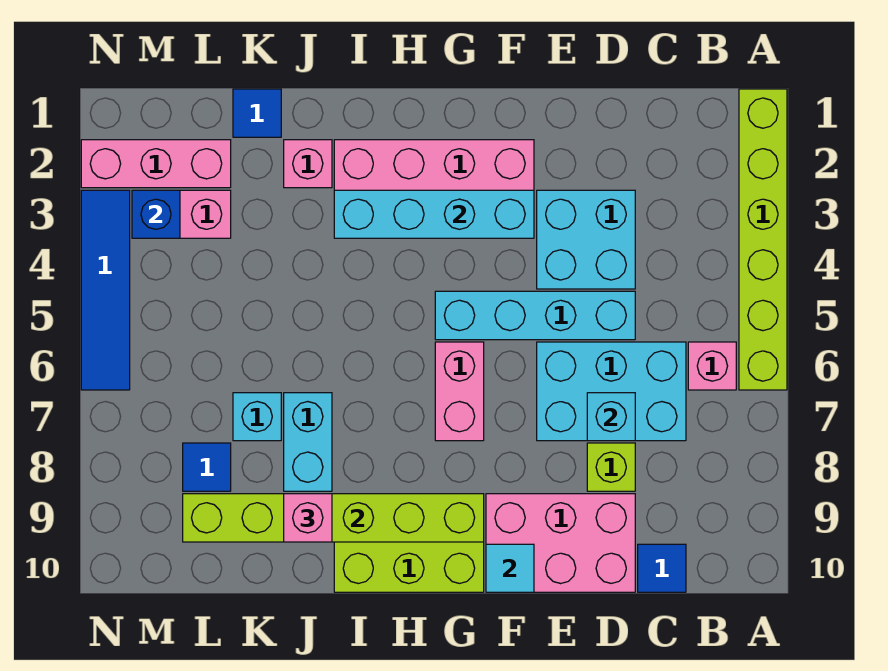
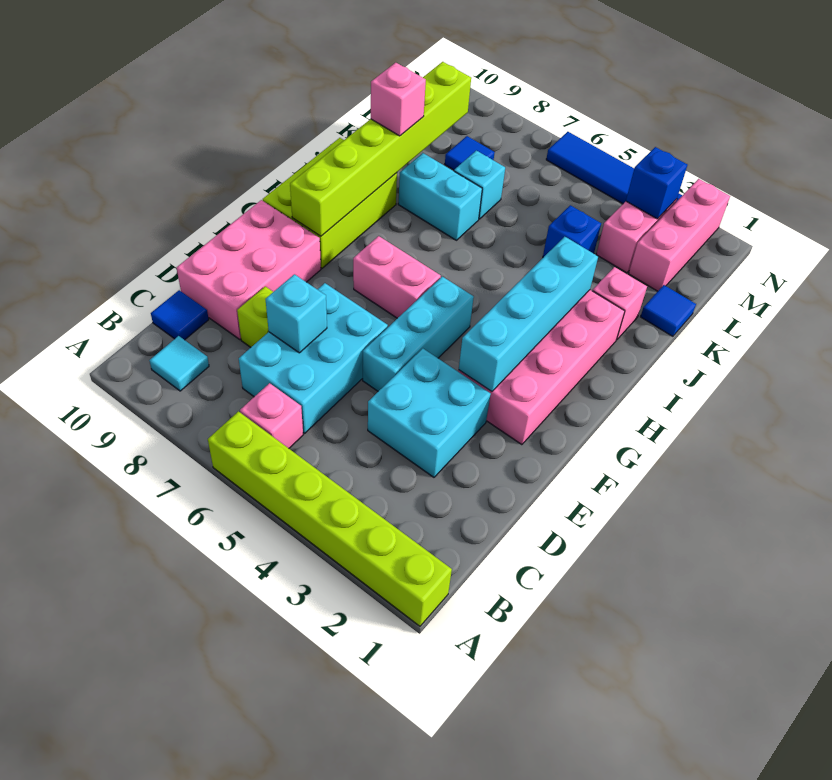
cyan 1x4 brick [435,291,635,340] -> cyan 1x3 brick [363,277,474,391]
cyan 1x1 tile [486,544,534,592] -> cyan 1x1 tile moved to [150,336,209,391]
none -> blue 1x1 brick [543,205,601,257]

